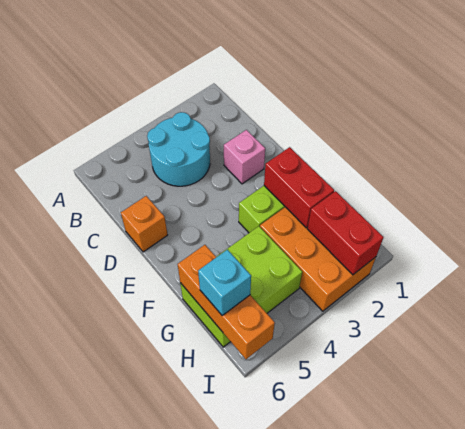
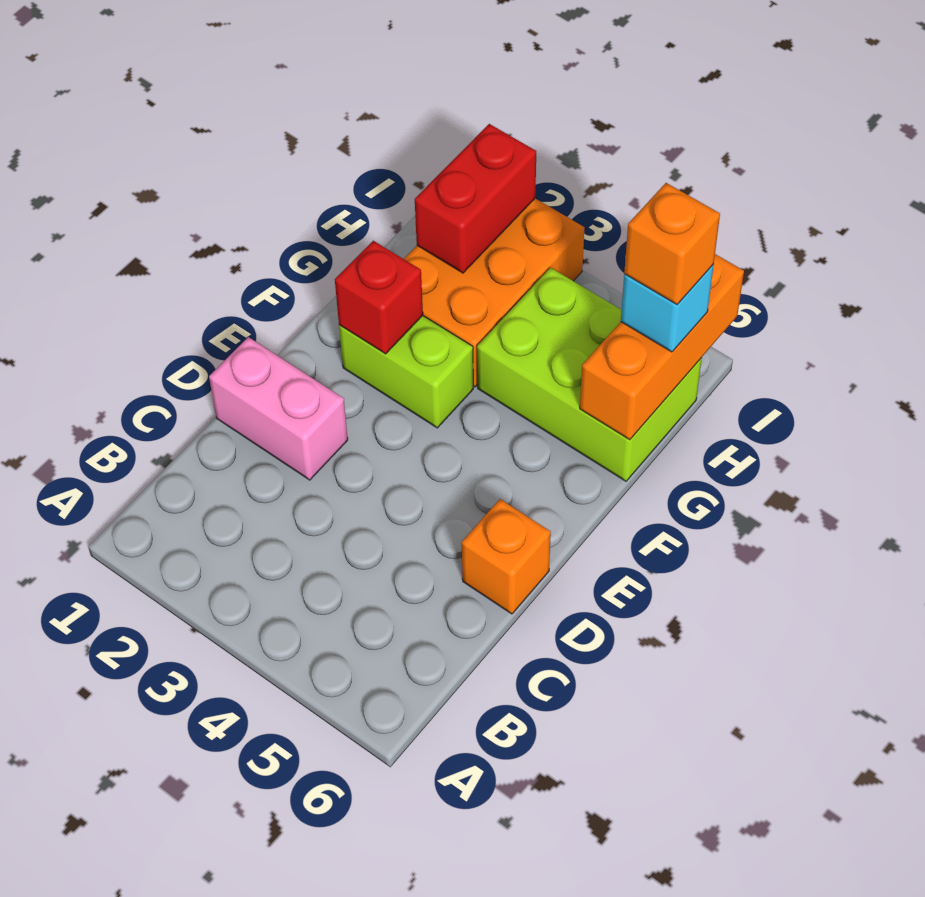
cyan 2x2 round brick [147,112,210,186] -> none
pink 1x1 brick [224,130,265,184] -> pink 1x2 brick [209,337,348,480]
red 1x2 brick [264,147,334,228] -> red 1x1 brick [335,241,423,354]
none -> orange 1x1 brick [624,183,720,304]

